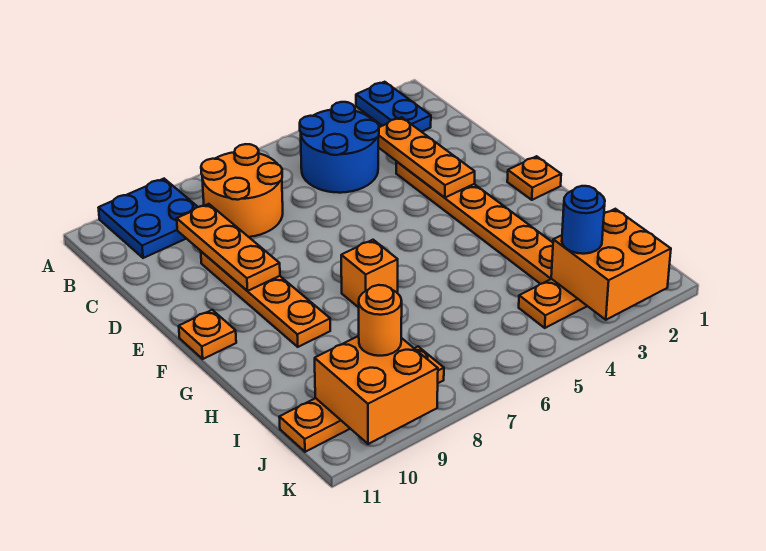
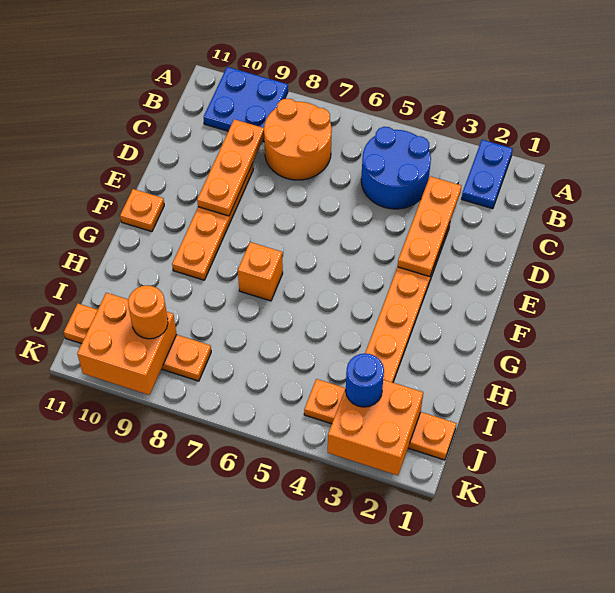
orange 1x1 plate [507,156,561,200] -> none

